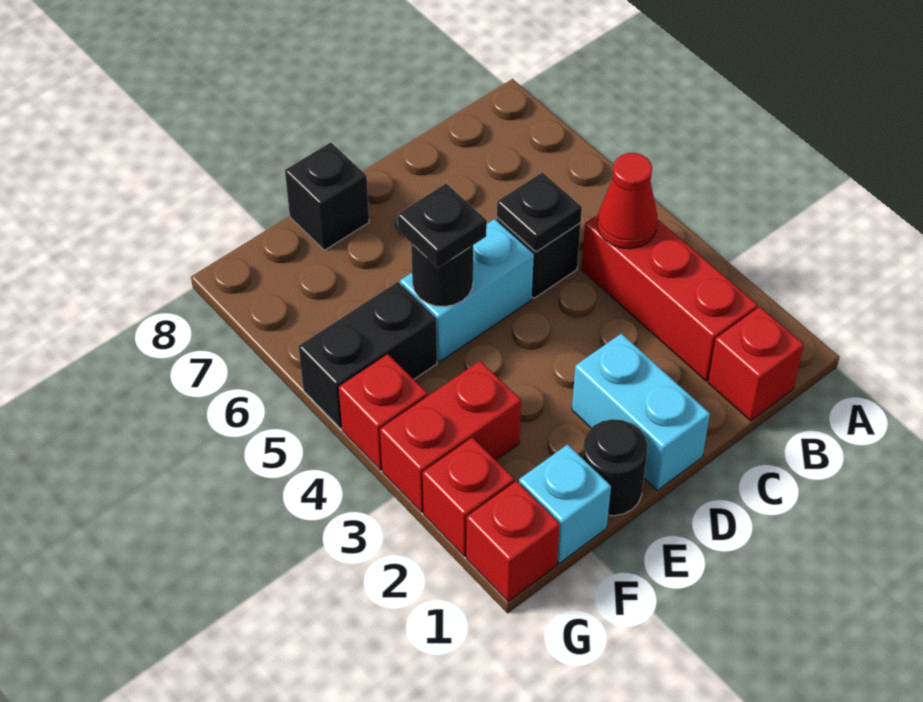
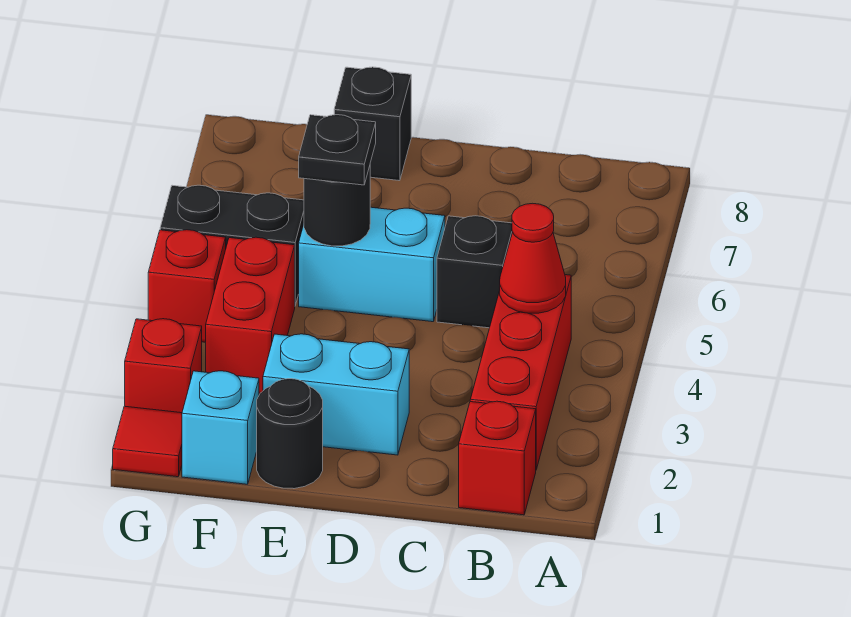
black 1x1 plate [497,172,582,252] -> none
cyan 1x2 brick [572,333,710,490] -> cyan 1x2 brick turned to [263,334,409,455]
red 1x2 brick [380,361,521,512] -> red 1x2 brick turned to [206,237,295,394]
red 1x1 brick [466,481,560,601] -> red 1x1 tile [113,406,182,477]

